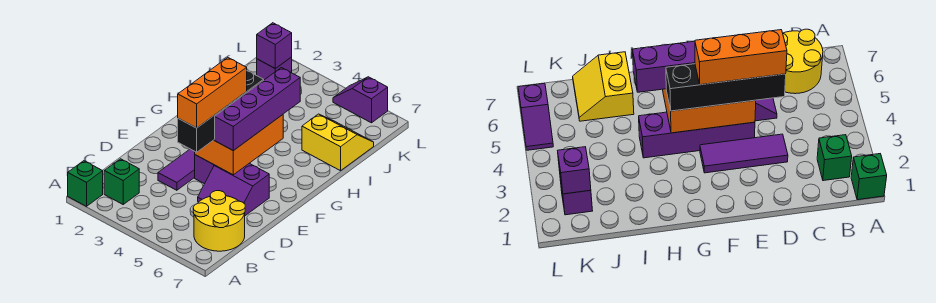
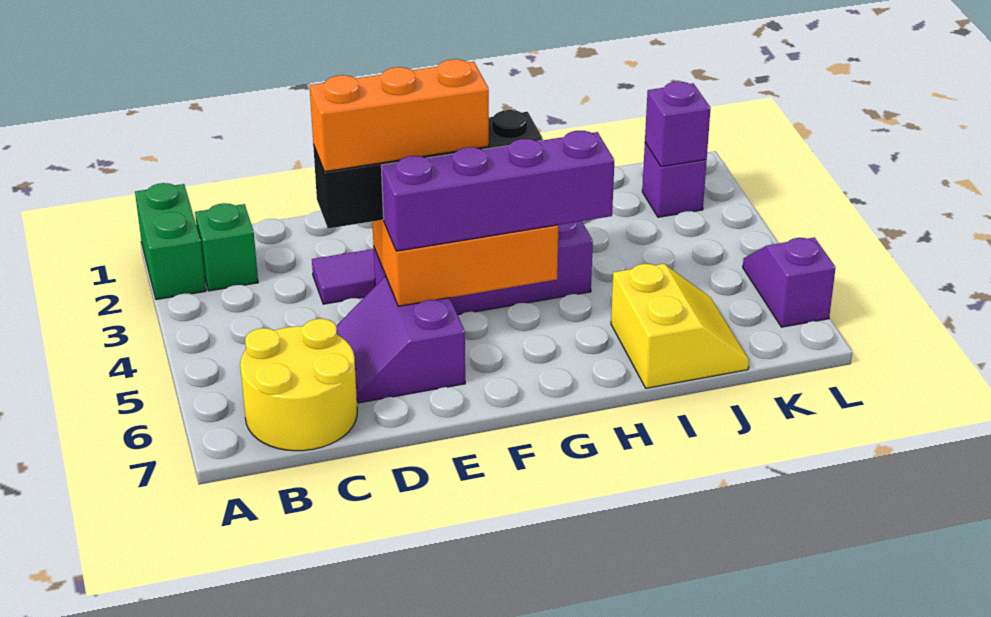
green 1x1 brick [68,161,103,206] -> green 1x2 brick [135,183,206,300]

